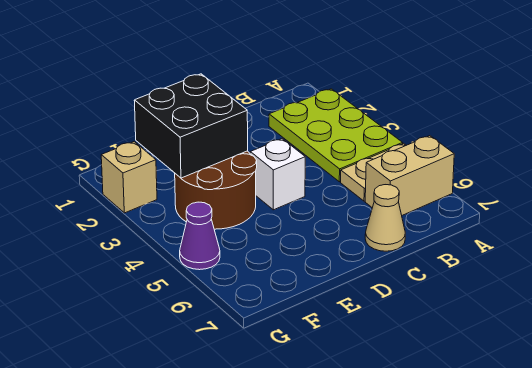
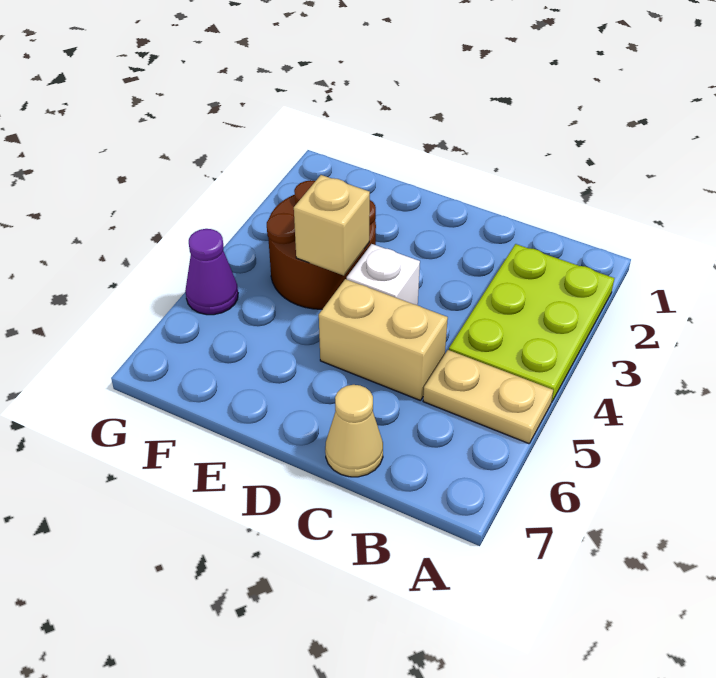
tan 1x2 brick [365,136,454,215] -> tan 1x2 brick moved to [319,279,448,401]
black 2x2 brick [134,74,248,178] -> none
tan 1x1 brick [101,142,157,213] -> tan 1x1 brick moved to [294,175,370,276]

